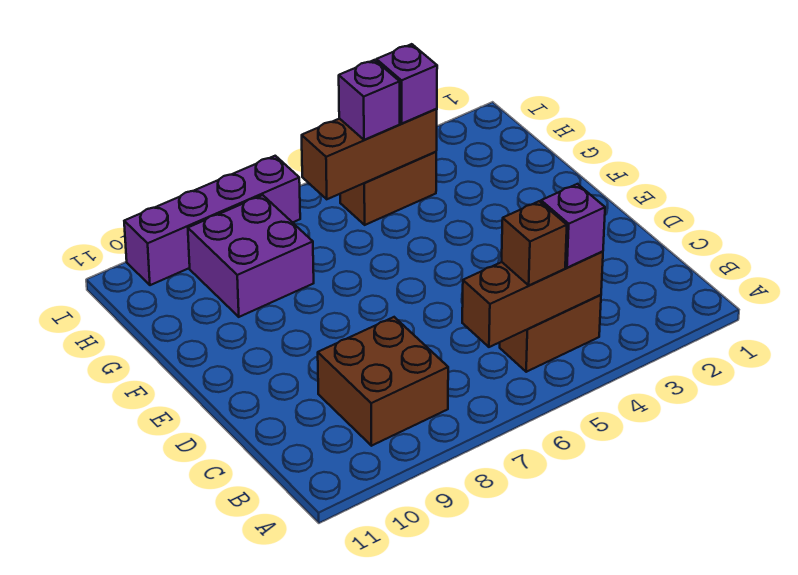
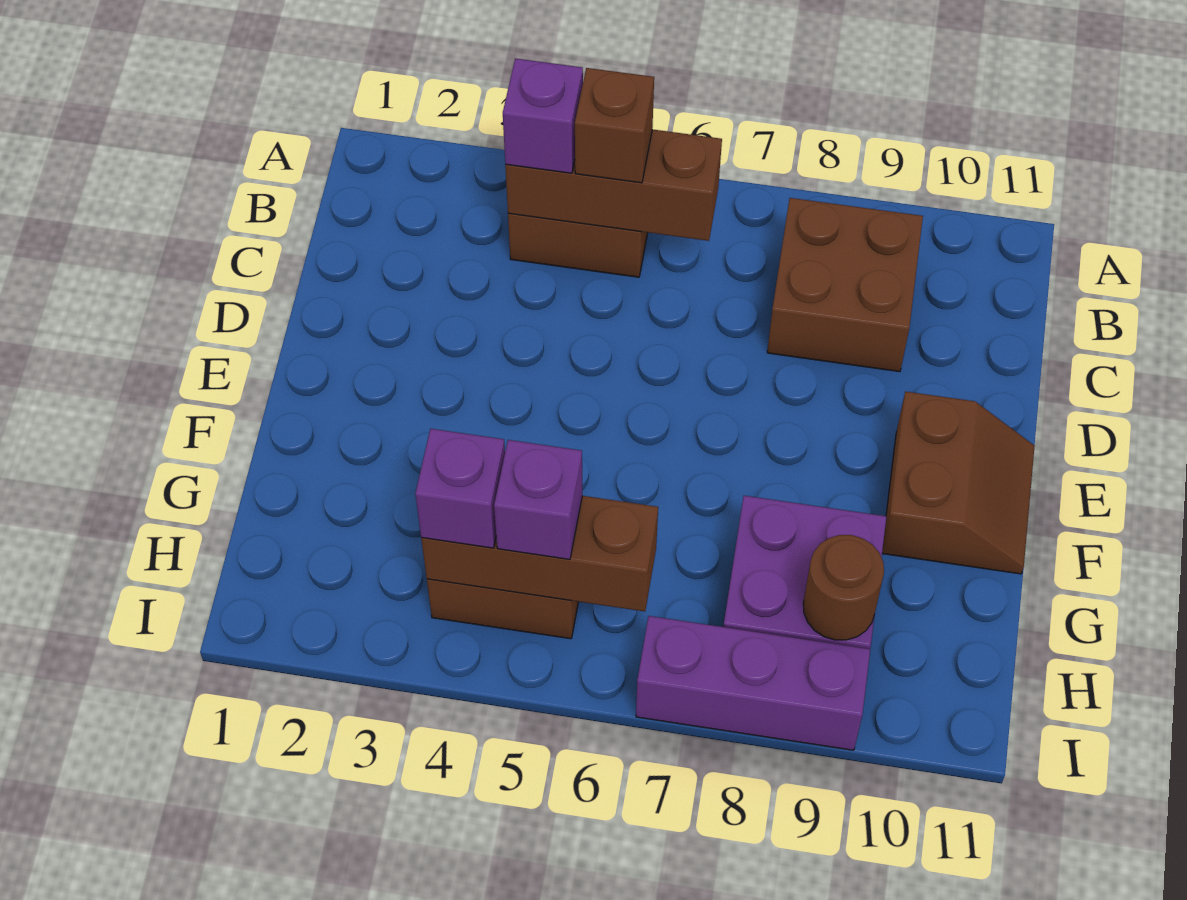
none -> brown 2x2 slope [882,392,1035,574]
none -> brown 1x1 round brick [803,535,884,640]
purple 1x4 brick [124,156,300,285] -> purple 1x3 brick [636,616,870,750]

